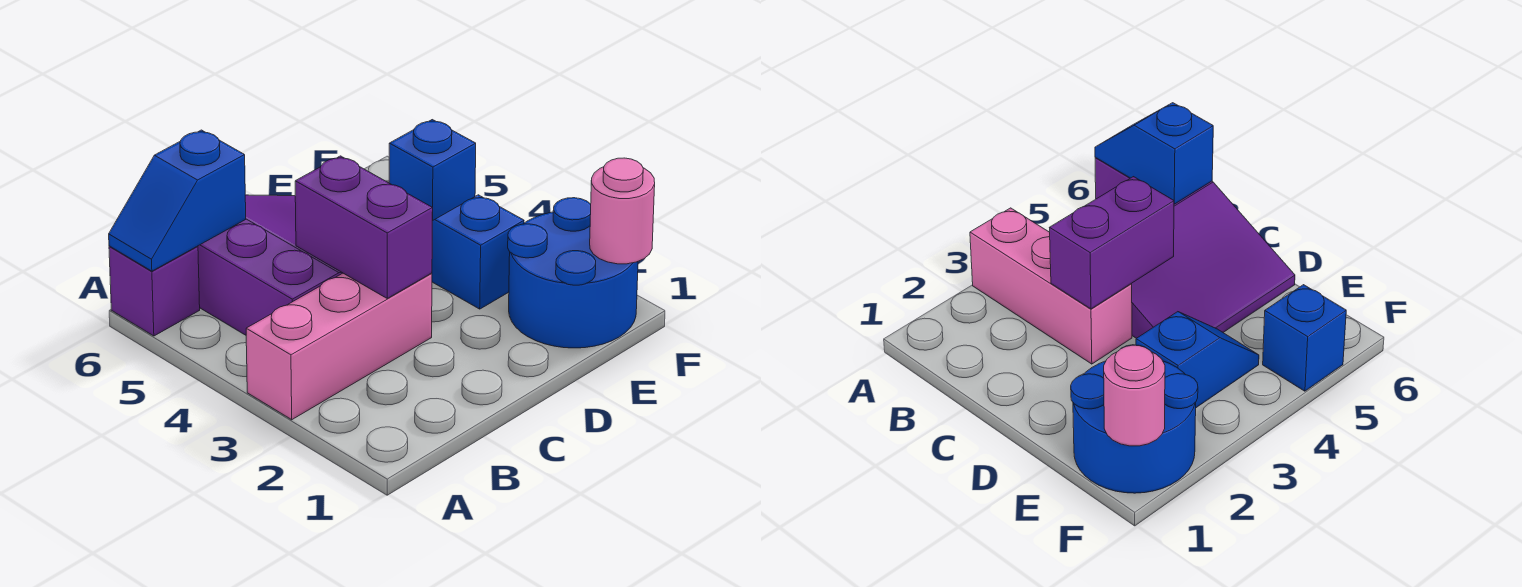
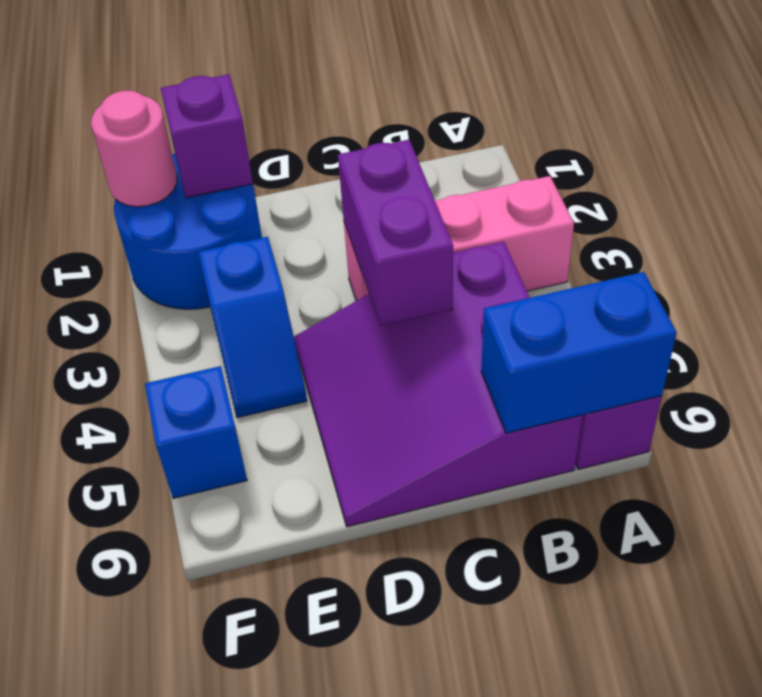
blue 1x2 slope [109,130,246,271] -> blue 1x2 brick [481,272,677,433]
none -> purple 1x1 brick [161,74,253,198]

